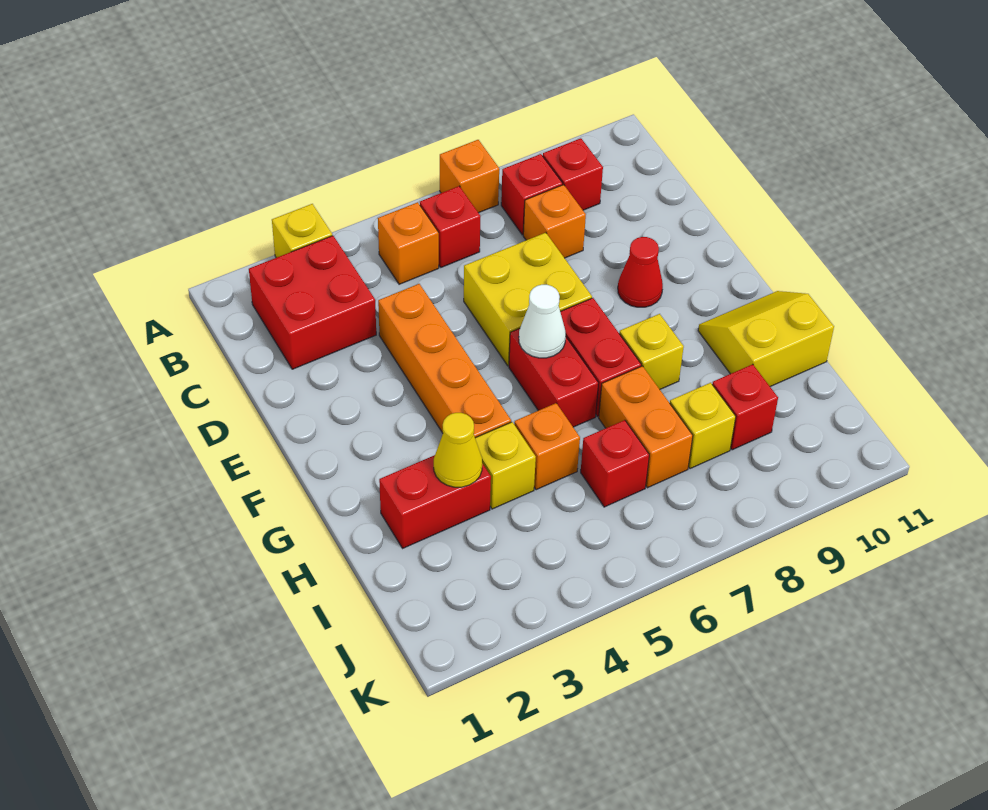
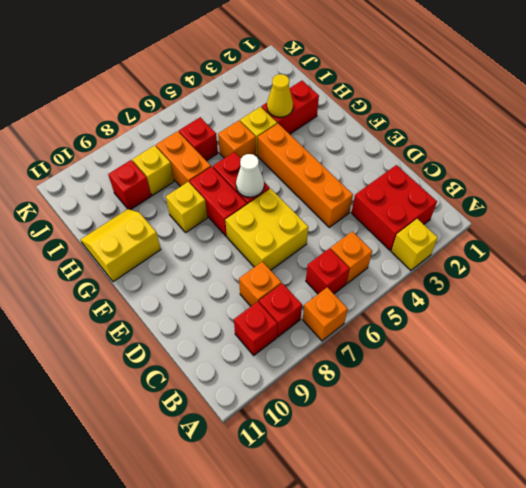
red 1x1 cone [618,237,663,307] -> none
yellow 2x2 slope [698,291,834,387] -> yellow 2x2 slope turned to [81,209,161,282]

